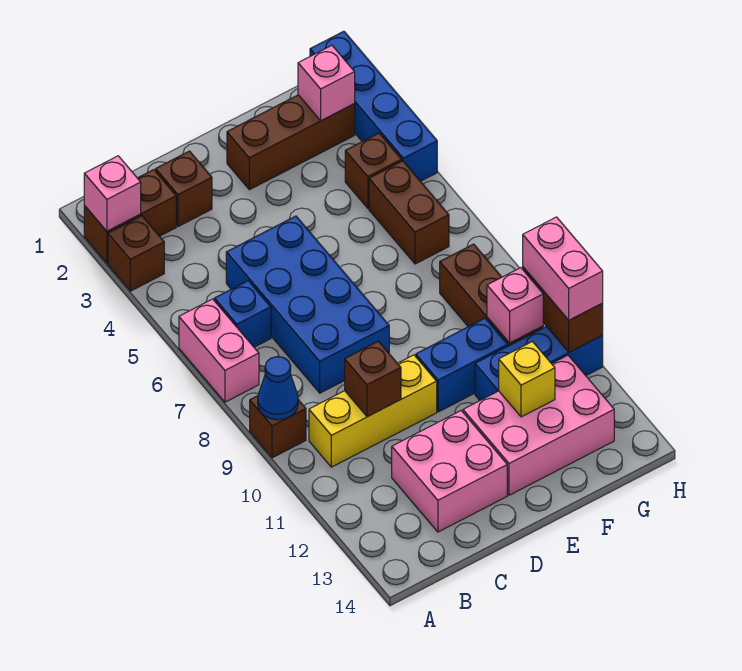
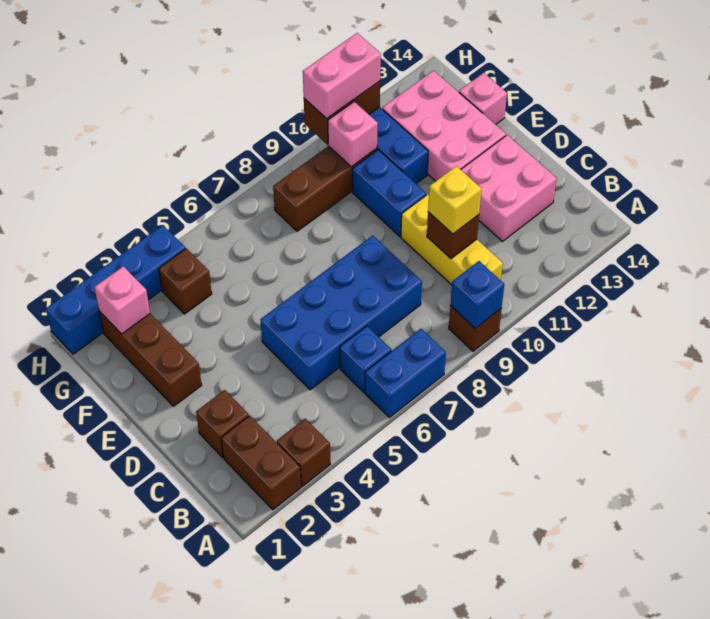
pink 1x1 brick [84,156,141,231] -> pink 1x1 brick moved to [459,73,507,124]
pink 1x2 brick [179,299,259,402] -> blue 1x2 brick [365,329,446,417]
blue 1x1 cone [258,357,298,420] -> blue 1x1 brick [450,261,504,328]
yellow 1x1 brick [499,342,555,417] -> yellow 1x1 brick moved to [428,166,482,234]
brown 1x2 brick [369,161,449,264] -> none

